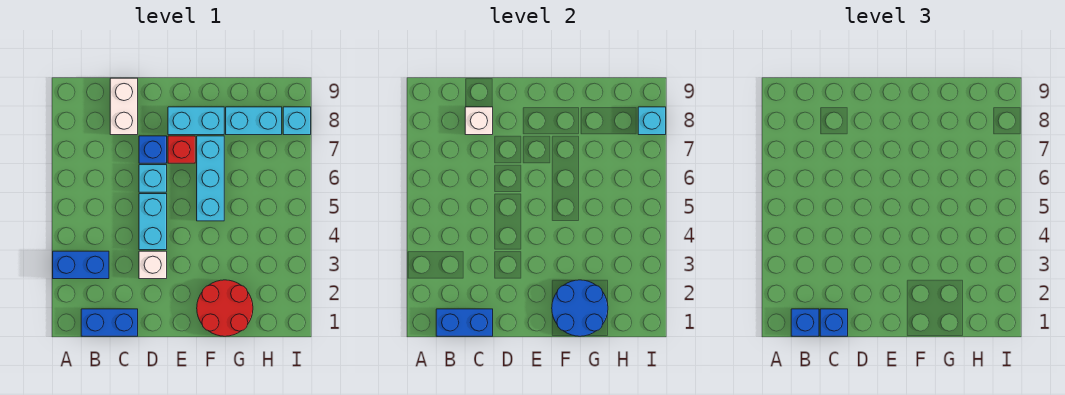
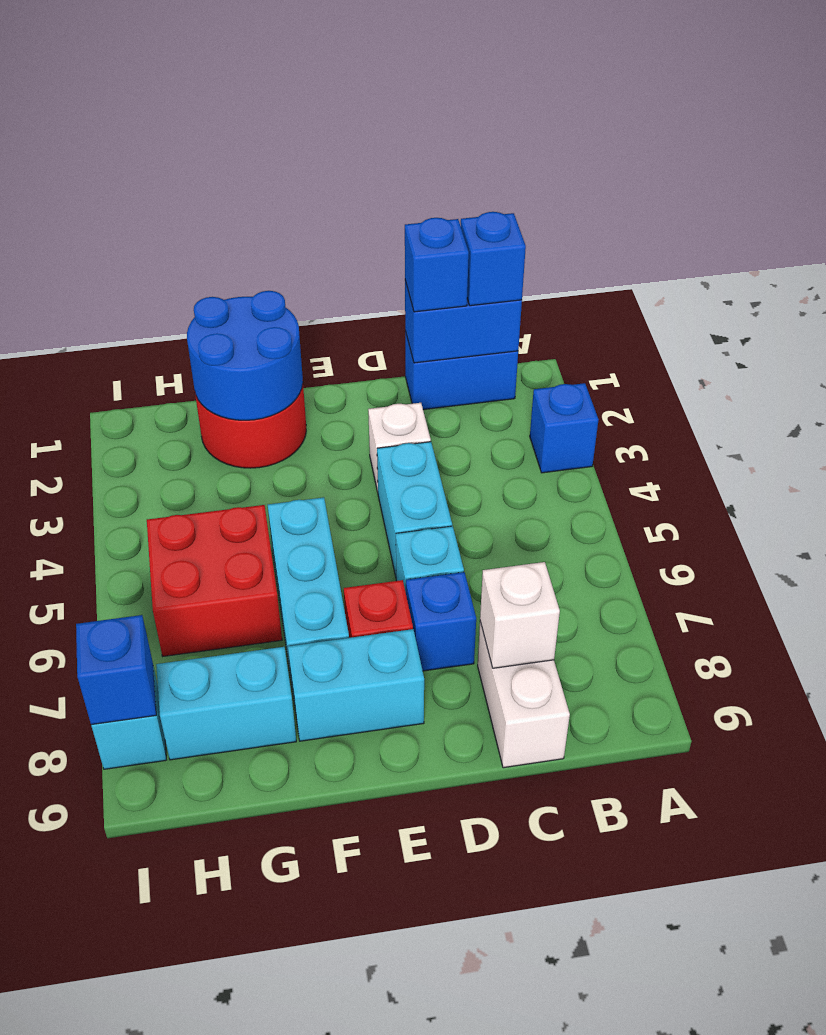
blue 1x2 brick [53,251,109,279] -> blue 1x1 brick [530,383,599,473]
none -> red 2x2 brick [147,505,282,656]
cyan 1x1 brick [638,107,666,135] -> blue 1x1 brick [76,615,156,725]

